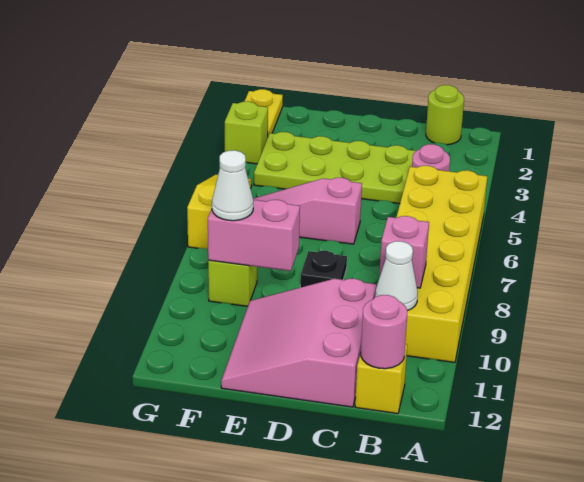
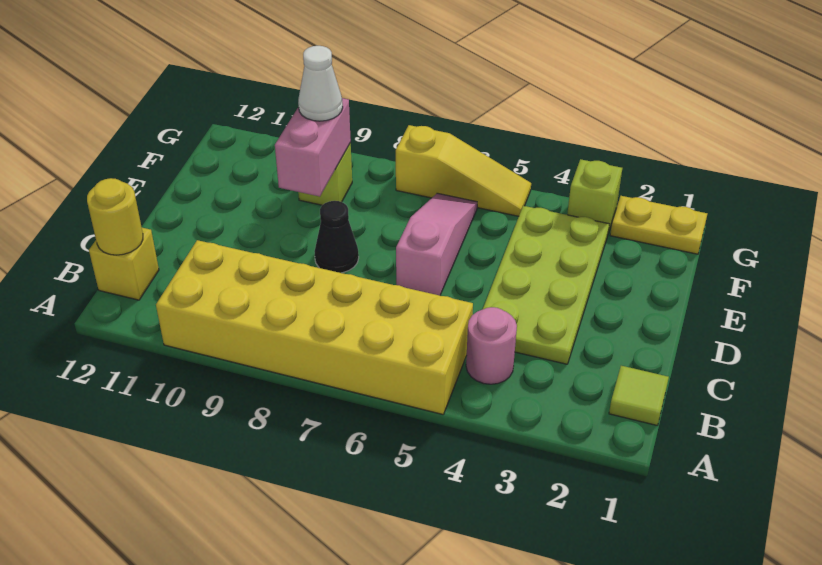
lime 1x1 round brick [426,85,464,145] -> lime 1x1 tile [609,366,669,425]
pink 1x1 brick [379,216,429,288] -> none
white 1x1 cone [375,241,418,311] -> none
pink 1x1 round brick [361,295,407,369] -> yellow 1x1 round brick [87,178,143,255]
pink 3x3 slope [221,279,376,407] -> none
black 1x1 plate [300,251,347,287] -> black 1x1 cone [314,201,359,273]

